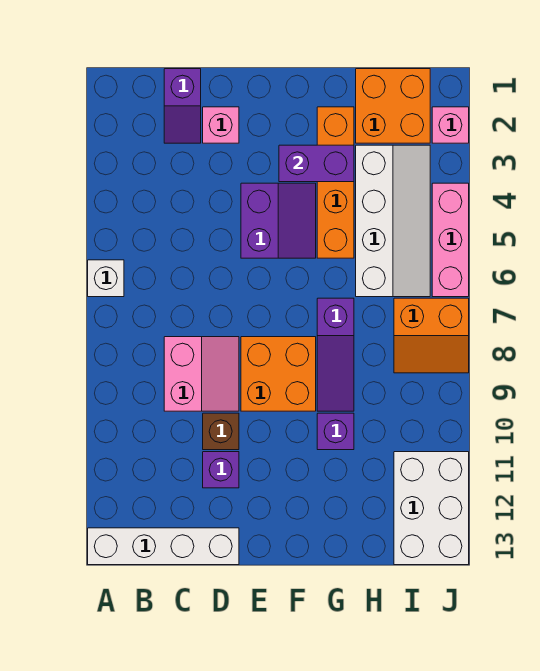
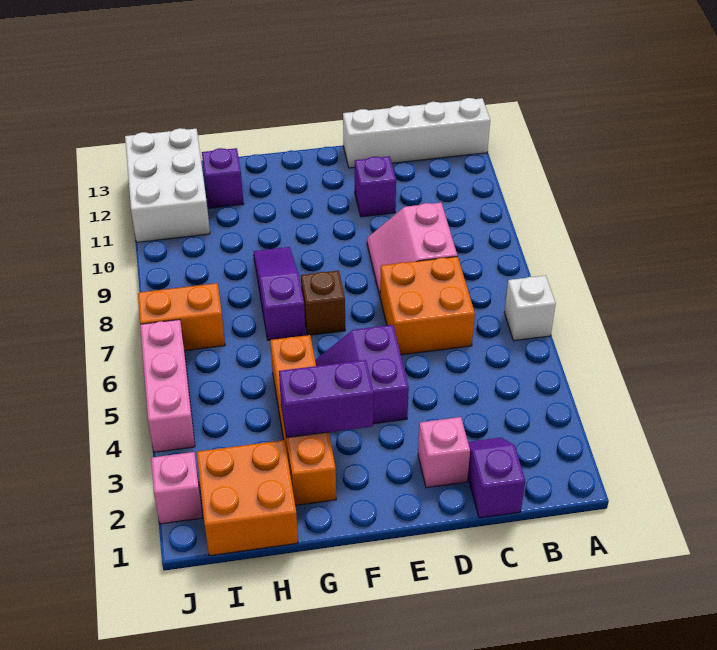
brown 1x1 brick [203,413,239,450] -> brown 1x1 brick moved to [301,271,345,335]
orange 2x2 brick [241,337,316,411] -> orange 2x2 brick moved to [380,256,475,355]
purple 1x1 brick [317,413,354,450] -> purple 1x1 brick moved to [202,148,244,208]
white 2x4 slope [356,145,430,297] -> none

